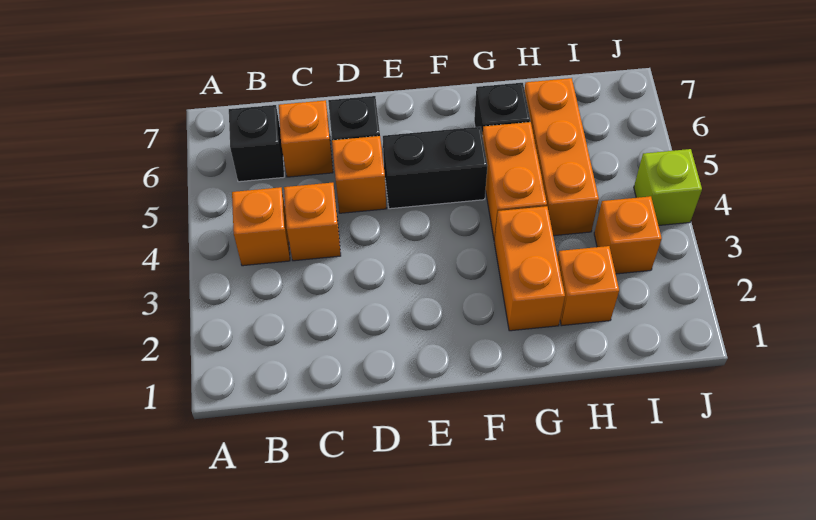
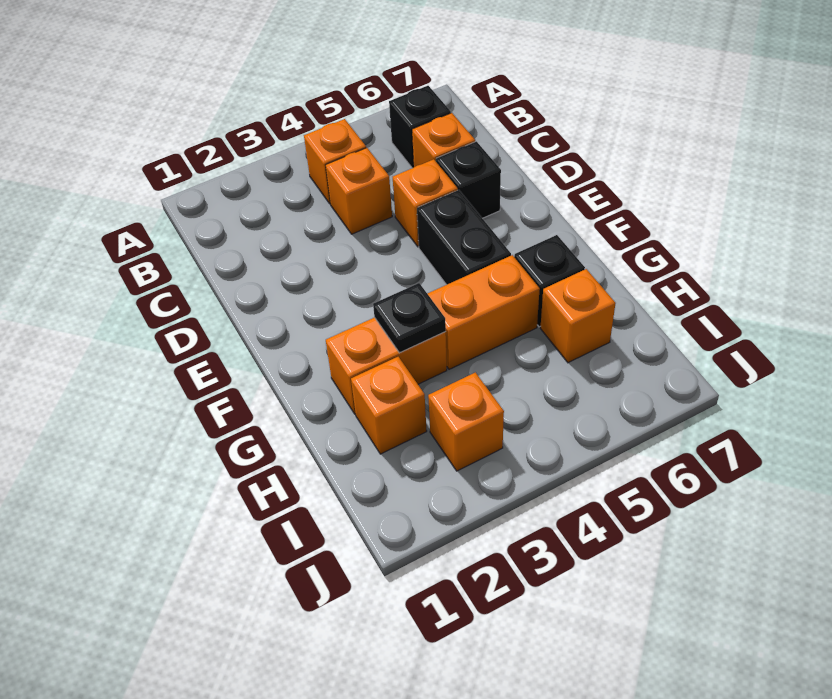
none -> black 1x1 plate [373,283,446,353]
orange 1x3 brick [525,78,599,236] -> orange 1x1 brick [540,269,616,363]
lime 1x1 brick [634,149,702,226] -> none

